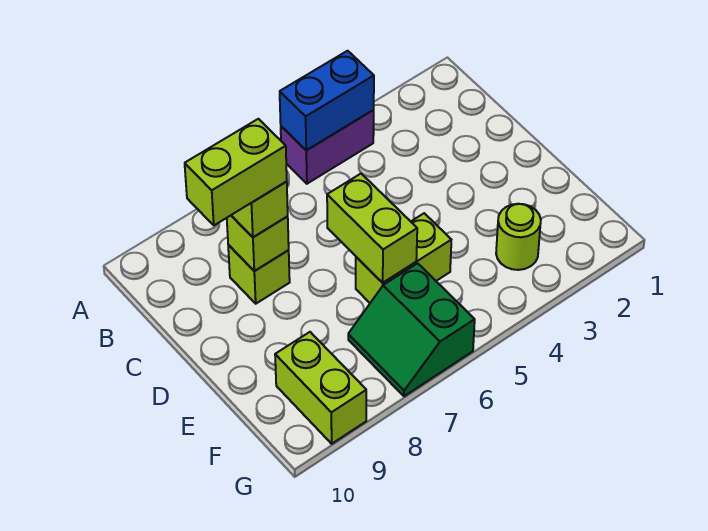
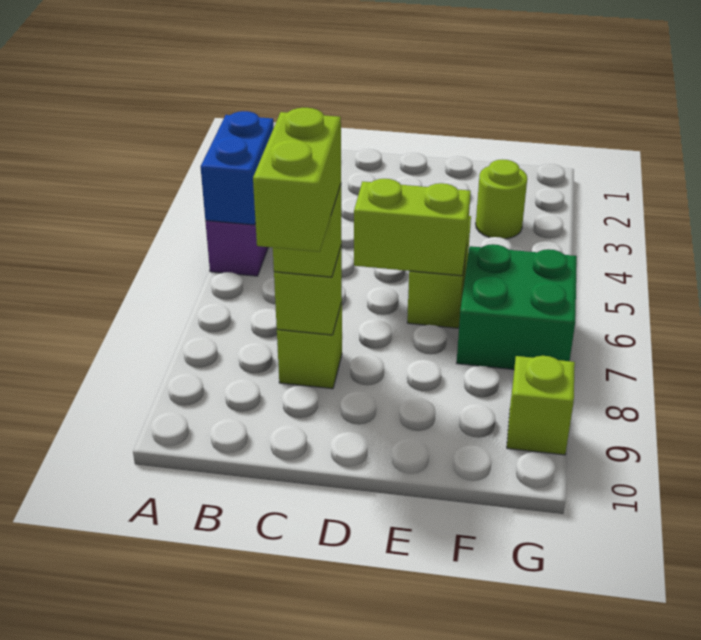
green 2x2 slope [348,263,475,396] -> green 2x2 brick [457,244,577,369]
lime 1x2 brick [275,332,366,444] -> lime 1x1 brick [507,356,575,455]

